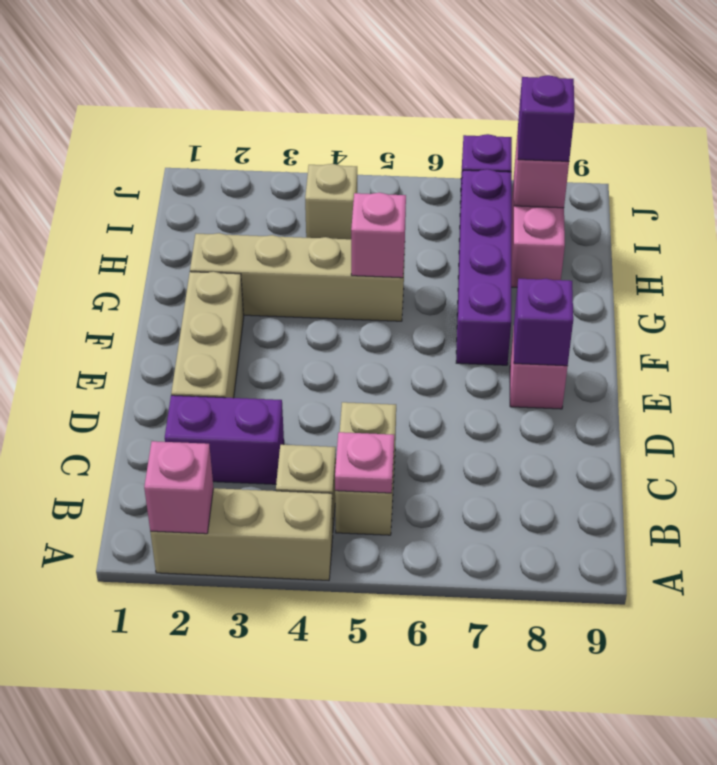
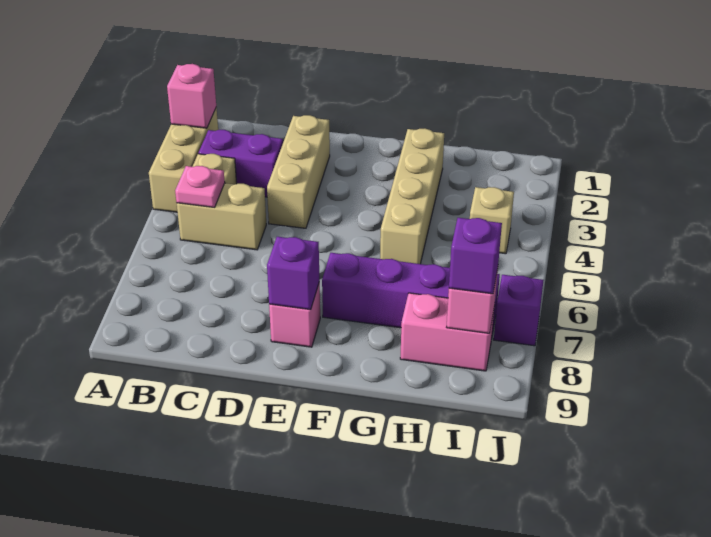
purple 1x2 brick [165,395,284,484] -> purple 1x2 brick turned to [199,130,283,197]
tan 1x3 brick [171,272,244,398] -> tan 1x3 brick turned to [267,115,330,228]
pink 1x1 brick [351,193,406,278] -> none

